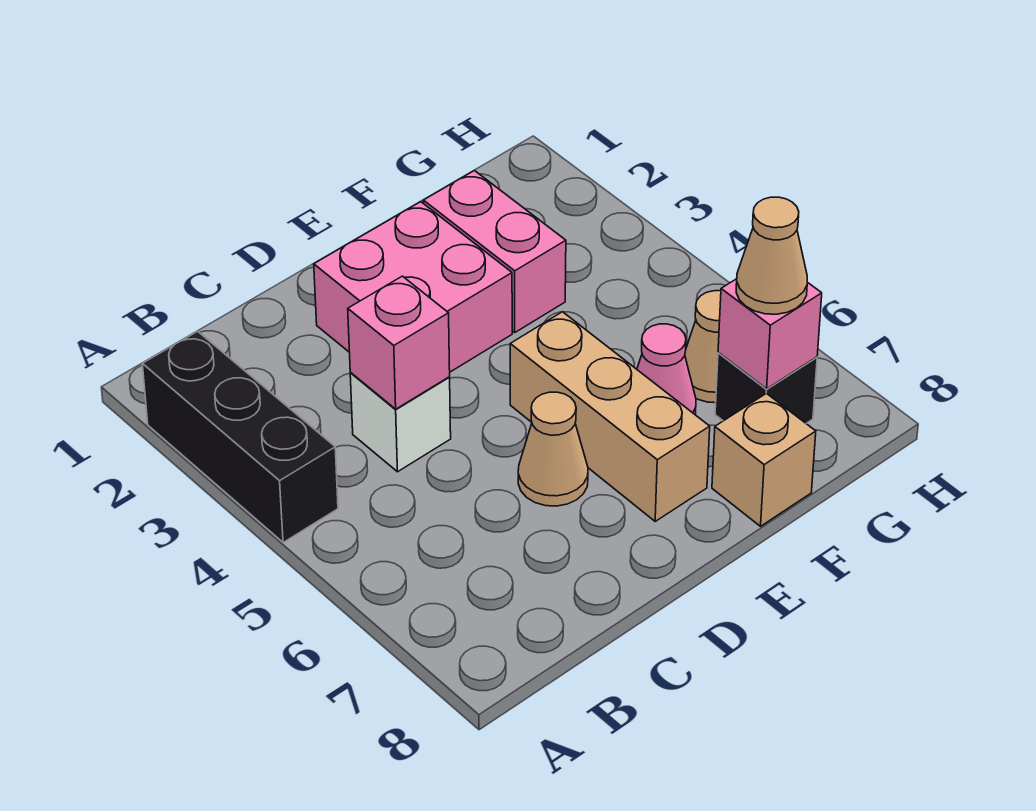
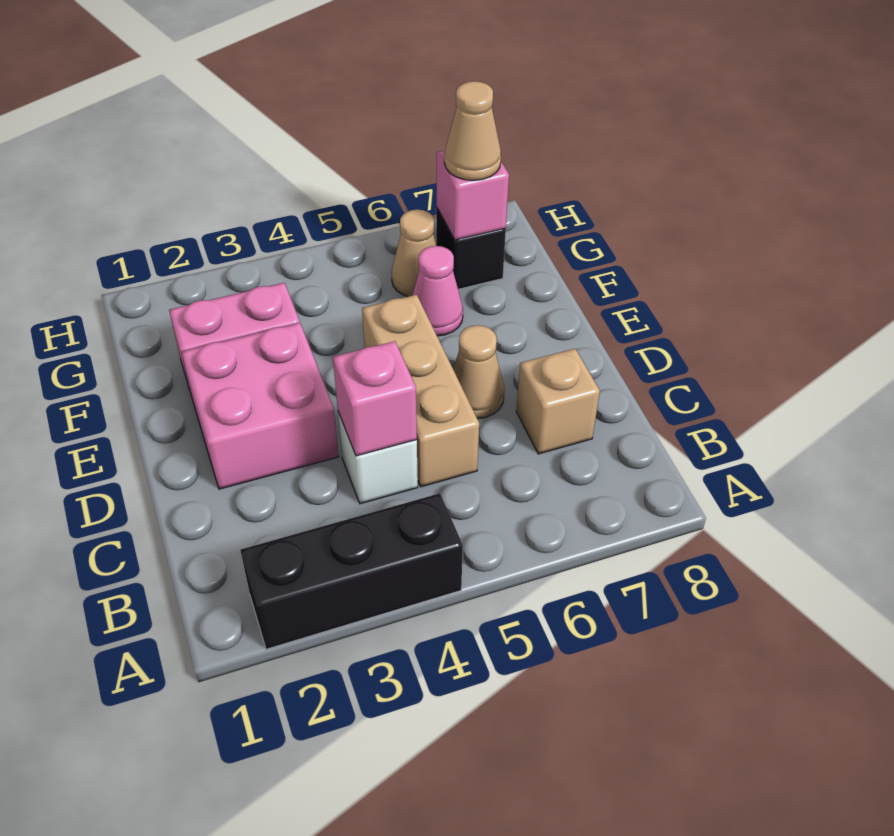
tan 1x3 brick [510,312,710,521] -> tan 1x3 brick turned to [362,295,479,487]
tan 1x1 brick [712,393,816,526] -> tan 1x1 brick moved to [516,349,600,454]

